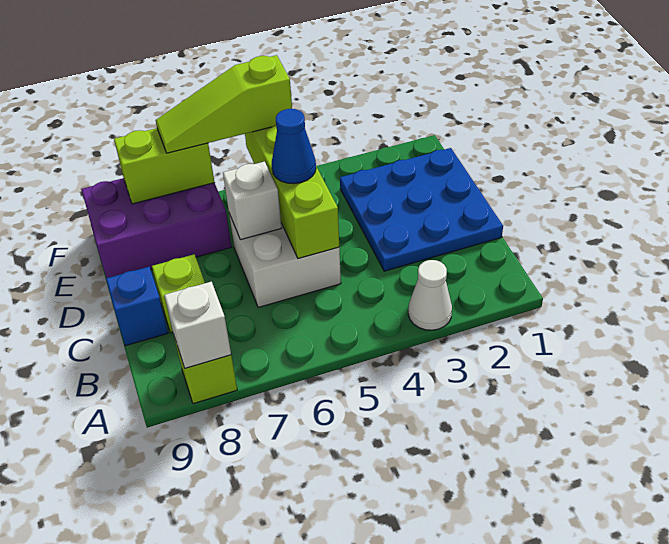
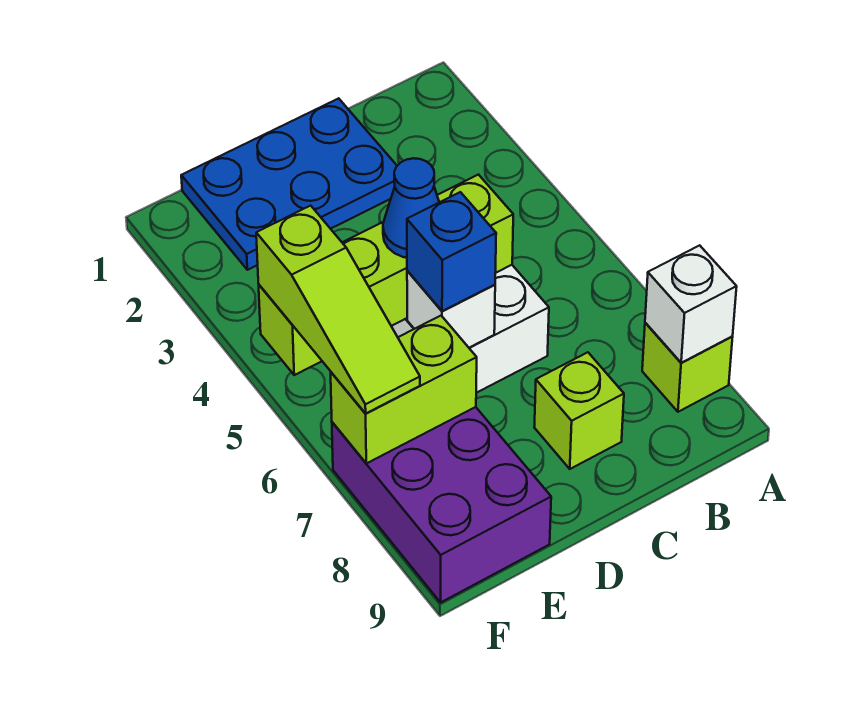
white 1x1 cone [408,260,452,330] -> none
blue 3x3 plate [340,148,503,271] -> blue 2x3 plate [181,98,397,270]
blue 1x1 brick [106,267,168,346] -> blue 1x1 brick moved to [407,192,496,311]
lime 1x2 brick [114,128,215,204] -> lime 1x2 brick turned to [331,316,477,463]

